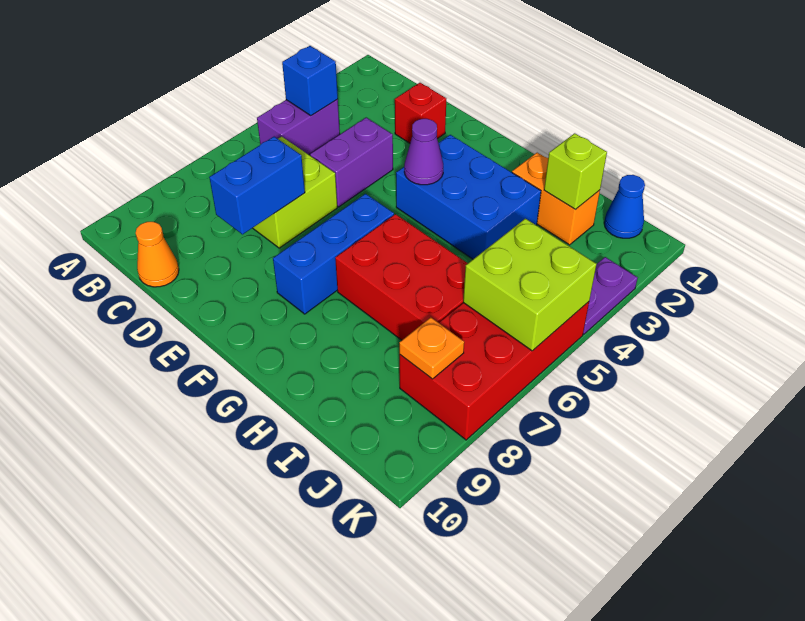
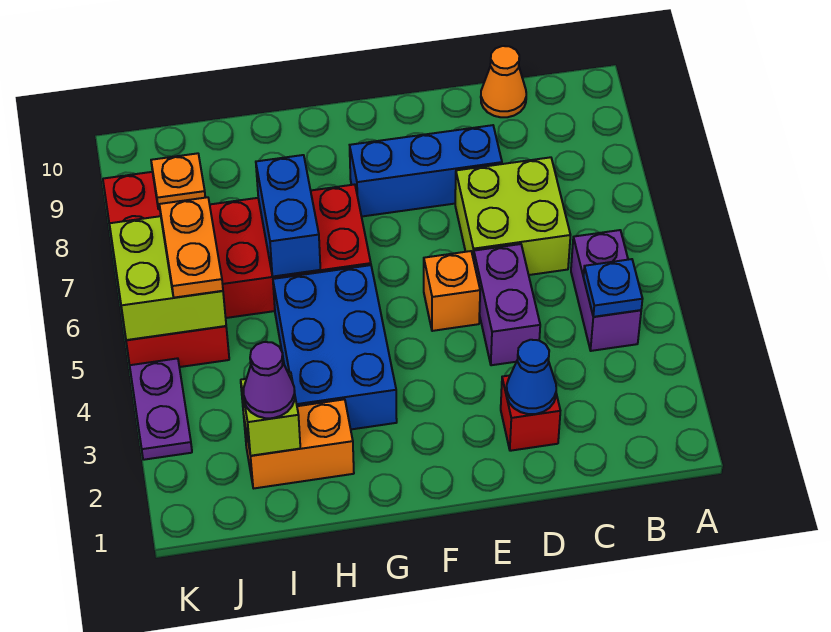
blue 1x1 brick [282,46,338,116] -> blue 1x1 plate [584,259,642,317]
blue 1x2 brick [209,137,305,235] -> blue 1x2 brick moved to [256,155,320,277]
none -> orange 1x1 brick [424,251,480,331]
blue 2x3 brick [396,135,541,259] -> blue 2x3 brick turned to [273,265,397,429]
purple 1x1 cone [404,119,443,185] -> purple 1x1 cone moved to [244,342,295,418]
blue 1x3 brick [273,194,394,314] -> blue 1x3 brick turned to [350,125,502,217]
blue 1x1 cone [604,175,645,238] -> blue 1x1 cone moved to [506,340,556,414]
none -> orange 1x2 plate [159,197,223,298]

